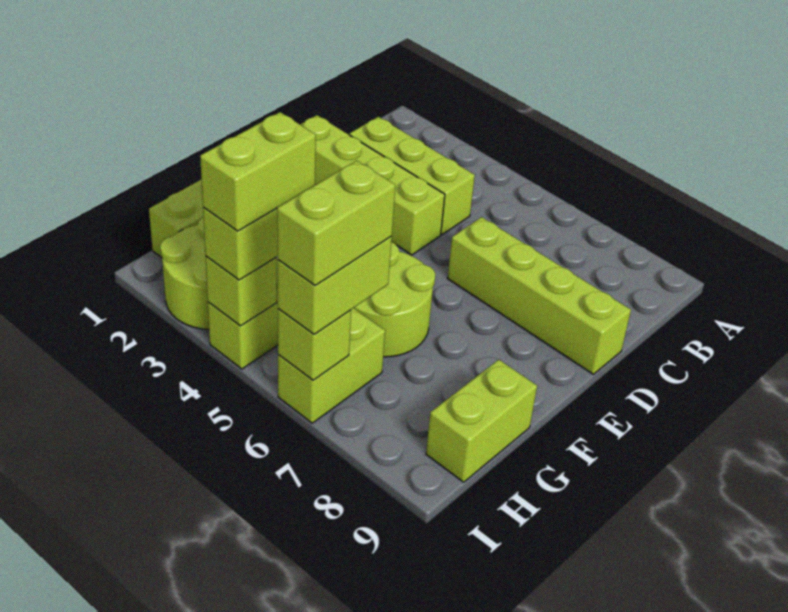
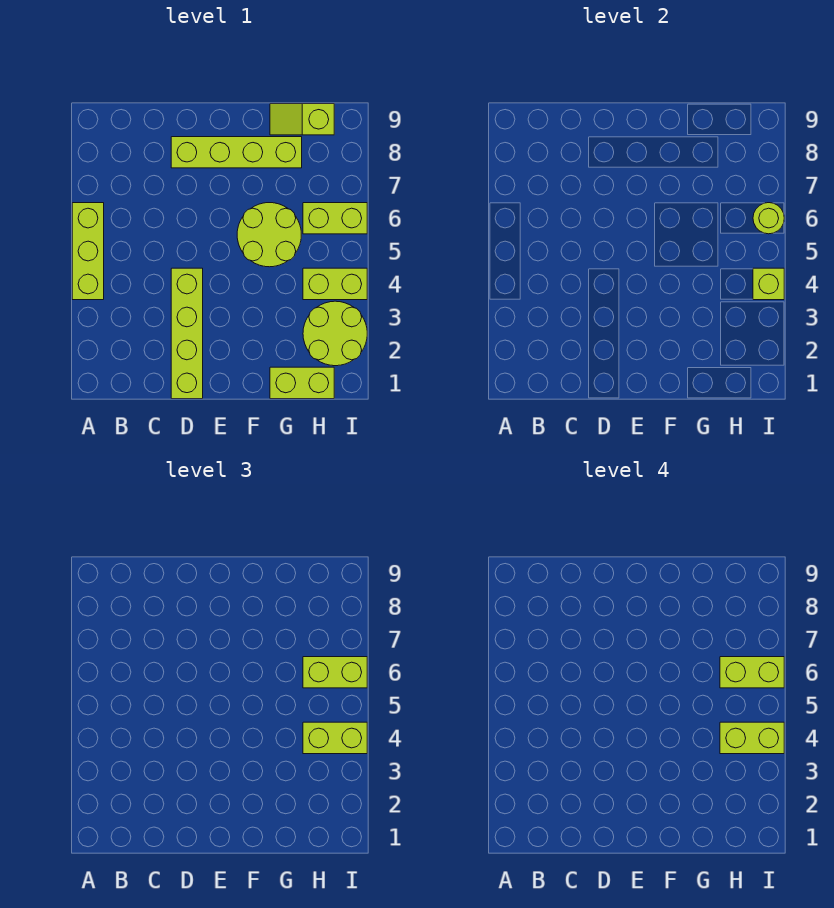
lime 1x3 brick [349,117,475,235] -> lime 1x3 brick moved to [72,203,104,300]
lime 1x4 brick [447,217,631,374] -> lime 1x4 brick turned to [171,137,302,168]
lime 1x2 brick [426,359,537,482] -> lime 1x2 slope [270,104,334,135]
lime 1x1 brick [278,309,351,380] -> lime 1x1 round brick [753,203,784,234]

